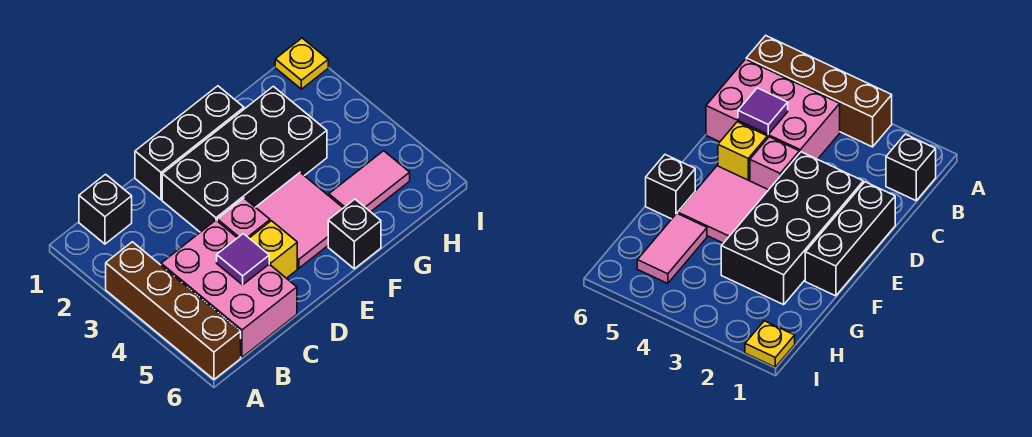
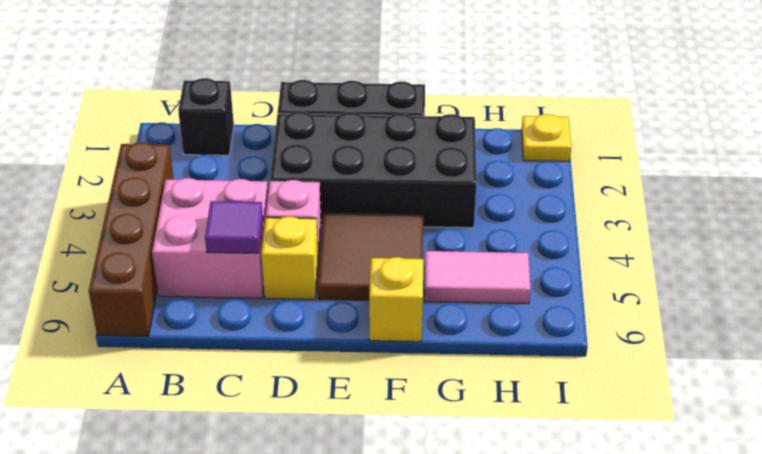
pink 2x3 brick [161,220,297,357] -> pink 2x2 brick [152,178,268,298]
pink 2x2 tile [256,172,343,268] -> brown 2x2 tile [317,212,423,300]
black 1x1 brick [328,199,381,269] -> yellow 1x1 brick [369,257,423,342]

